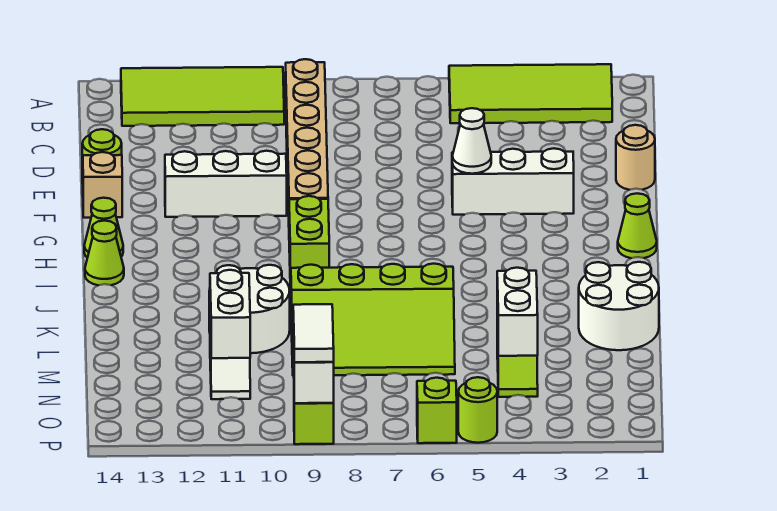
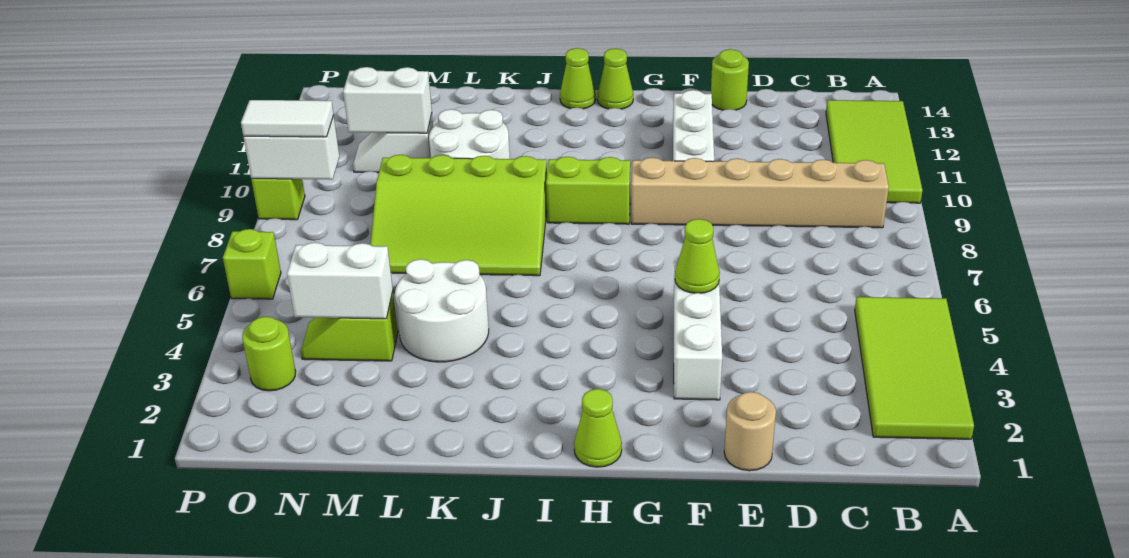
white 1x1 cone [452,108,491,174] -> lime 1x1 cone [675,219,720,293]
tan 1x1 brick [83,152,122,218] -> none
white 2x2 round brick [579,262,659,350] -> white 2x2 round brick moved to [395,259,489,362]
lime 3x4 slope [291,264,455,376] -> lime 3x4 slope turned to [370,155,547,276]
lime 1x1 round brick [458,377,497,443] -> lime 1x1 round brick moved to [242,317,296,391]

